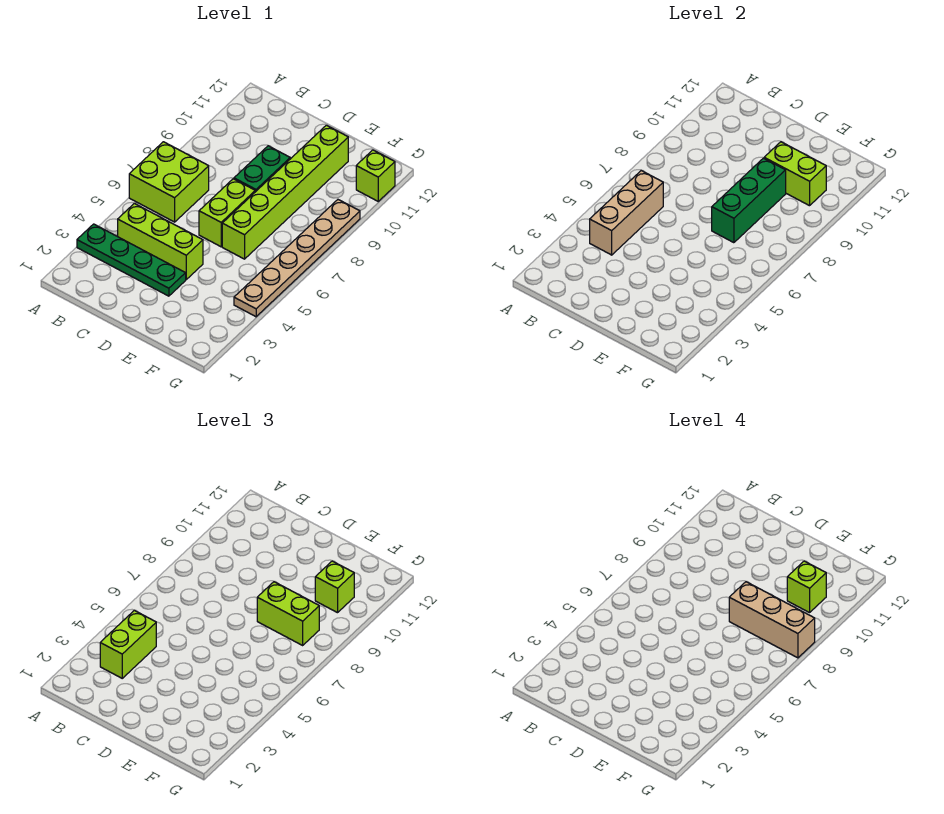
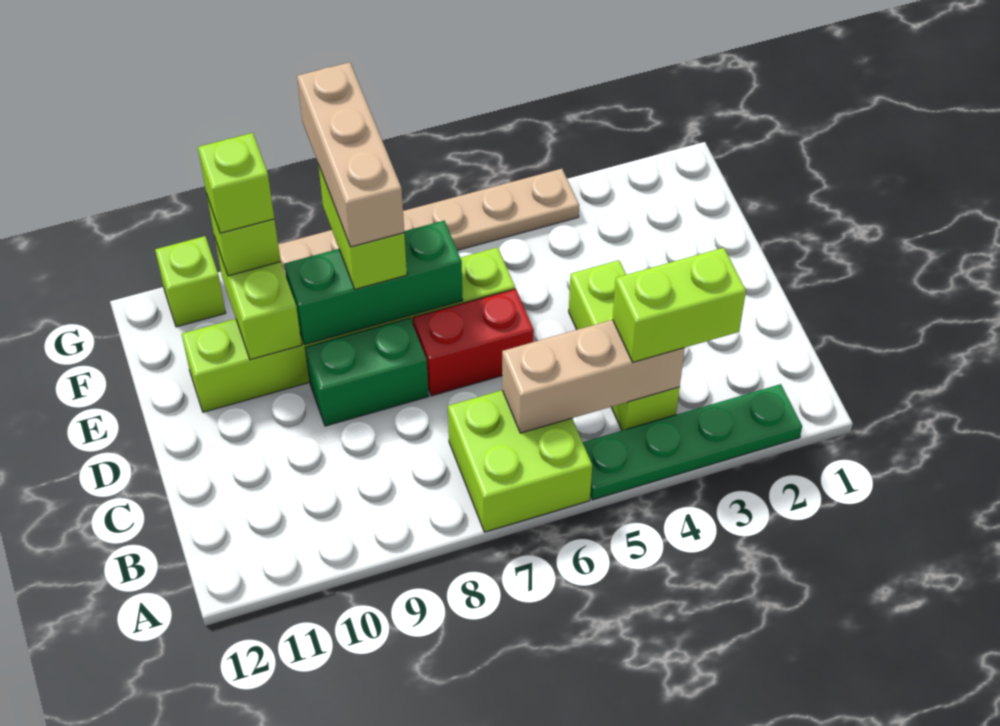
green 1x4 plate [77,224,186,296] -> green 1x4 plate turned to [583,384,802,500]
lime 1x2 brick [199,179,255,247] -> red 1x2 brick [413,289,534,396]

